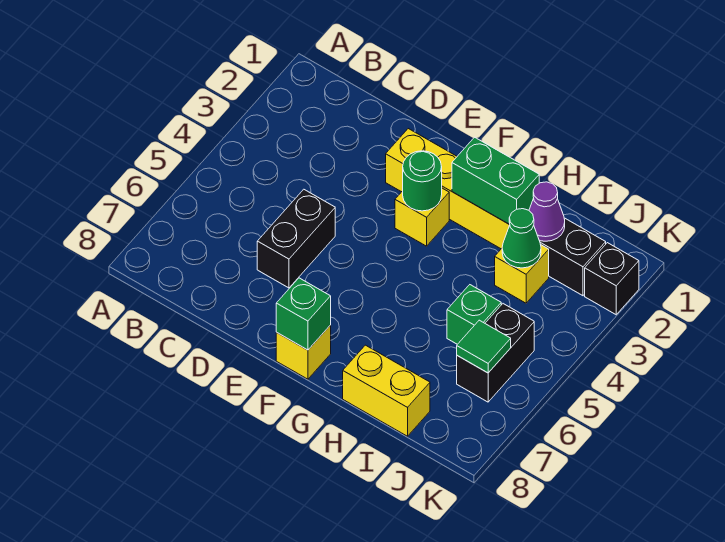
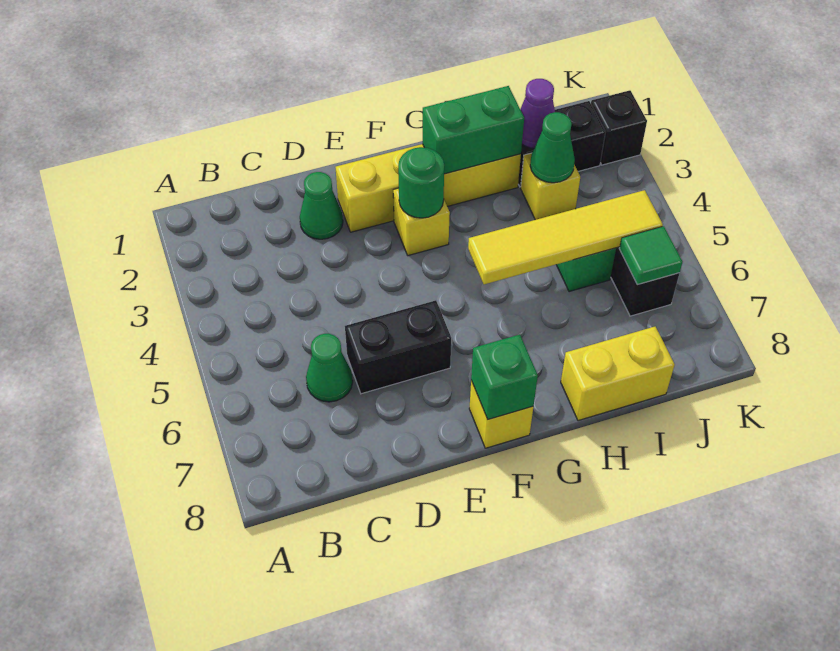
none -> green 1x1 cone [306,334,353,402]
none -> green 1x1 cone [300,172,343,239]
black 1x2 brick [257,189,335,288] -> black 1x2 brick turned to [345,300,451,394]
none -> yellow 1x4 tile [468,190,663,284]

